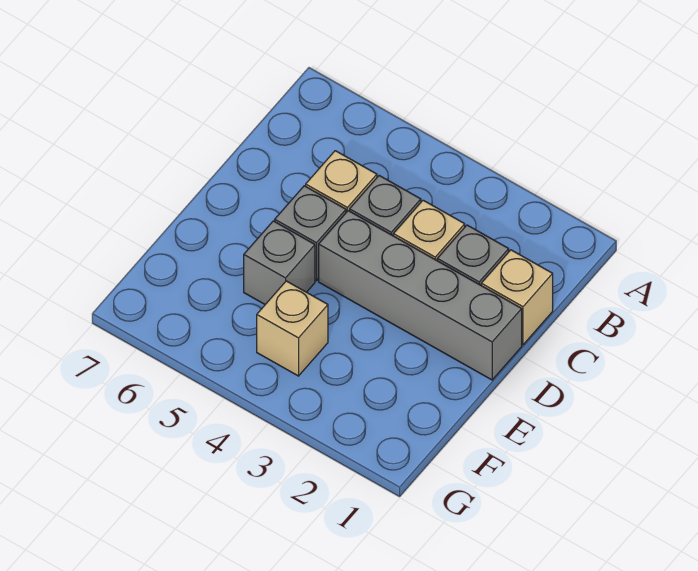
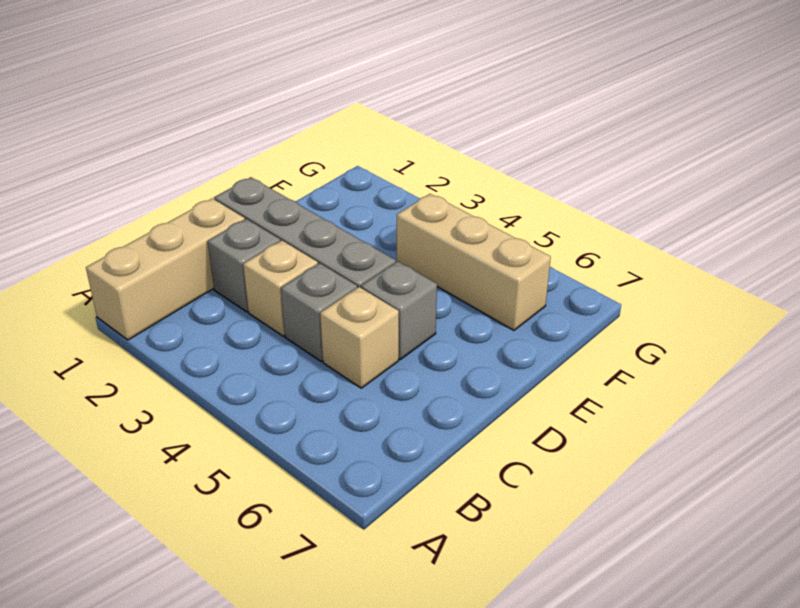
tan 1x1 brick [481,250,553,345] -> tan 1x3 brick [86,198,245,340]
grey 1x1 brick [244,221,315,304] -> none
tan 1x1 brick [257,281,328,376] -> tan 1x3 brick [397,194,551,330]

